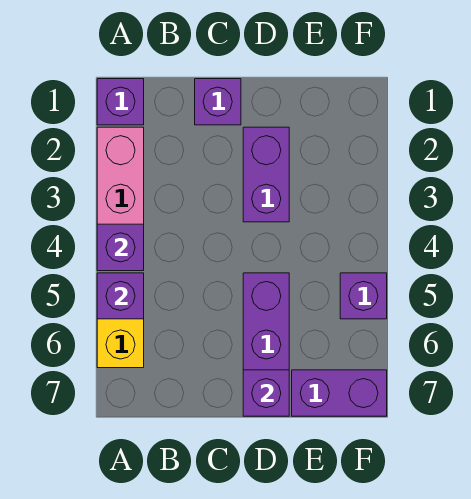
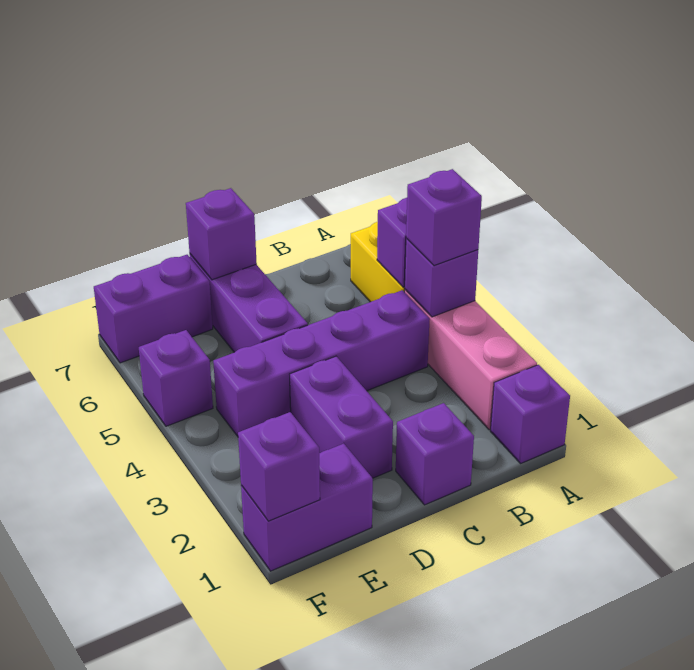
none -> purple 1x1 brick [406,169,482,266]
none -> purple 1x4 brick [213,290,430,436]
none -> purple 1x2 brick [241,444,373,571]
none -> purple 1x1 brick [238,412,320,521]

